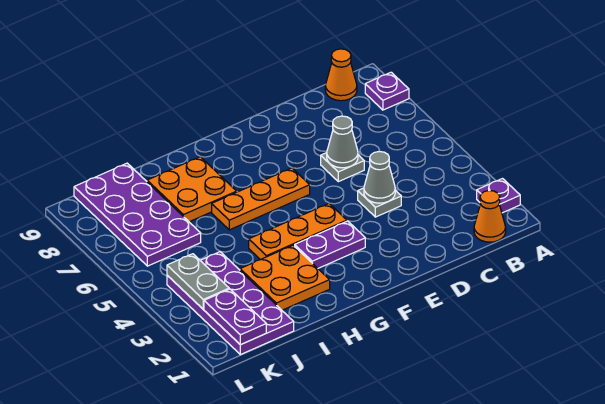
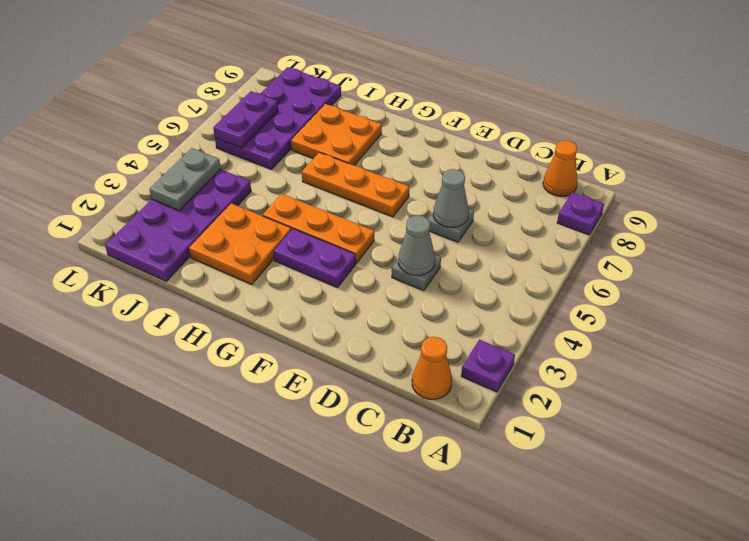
purple 1x2 plate [204,289,266,345] -> purple 1x2 plate moved to [213,91,278,148]

